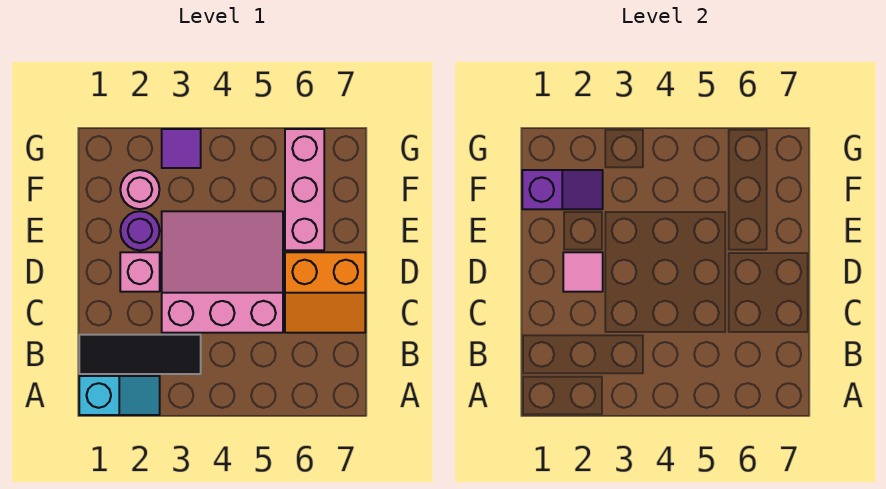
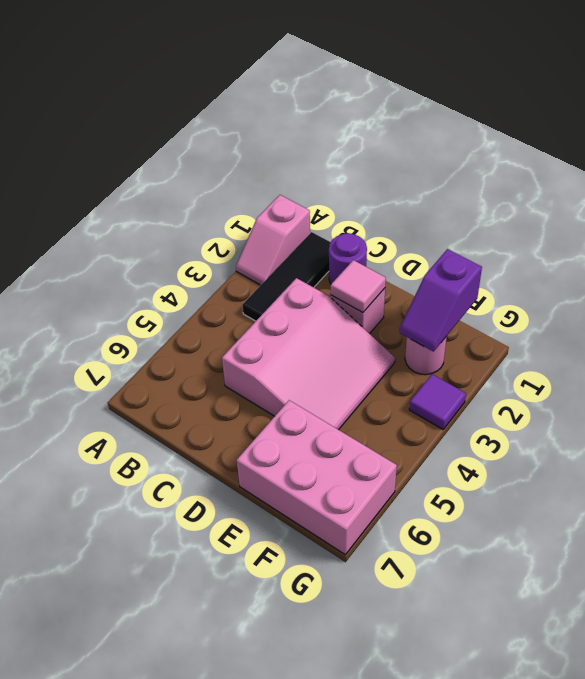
cyan 1x2 slope [79,376,160,415] -> pink 1x2 slope [236,195,310,285]
orange 2x2 slope [285,252,365,333] -> none
purple 1x1 round brick [120,211,160,250] -> purple 1x1 round brick moved to [329,233,367,284]
pink 1x3 brick [285,129,324,250] -> pink 2x3 brick [237,400,397,555]

